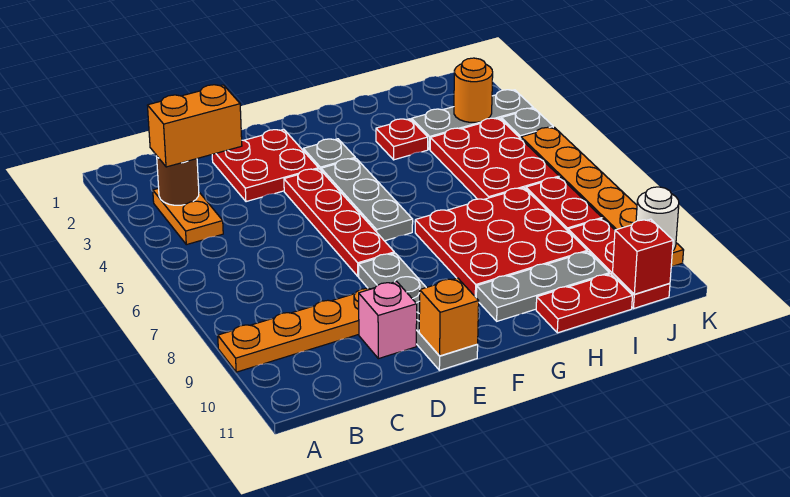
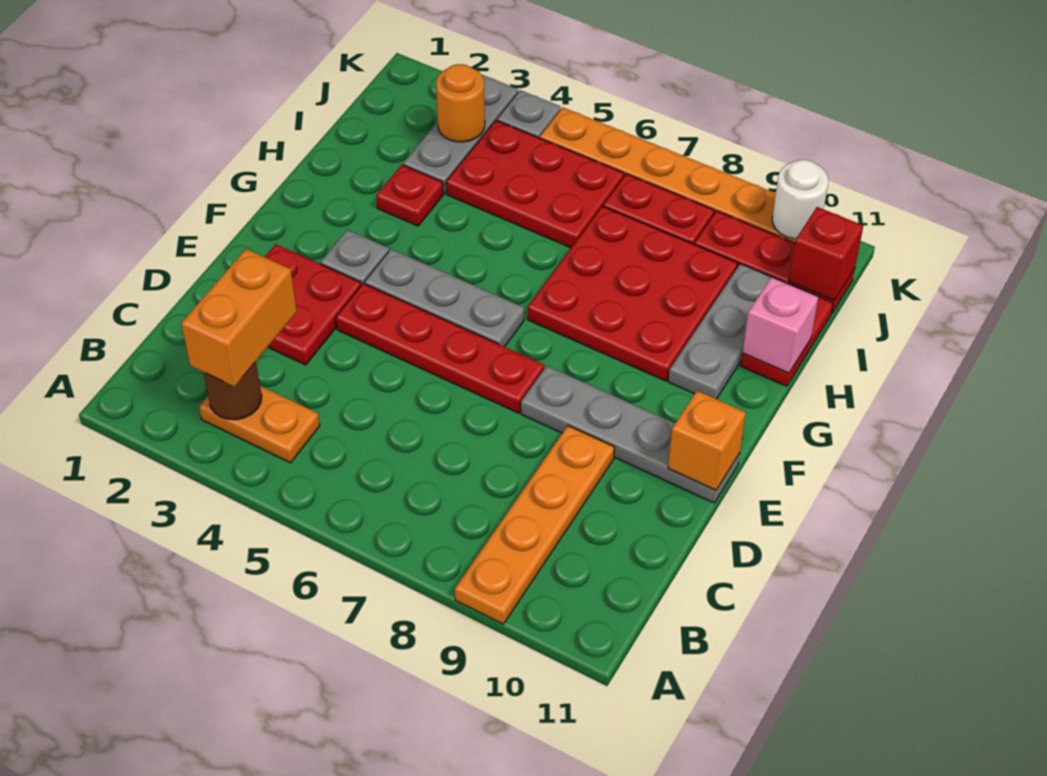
pink 1x1 brick [359,281,417,359] -> pink 1x1 brick moved to [743,277,818,373]

